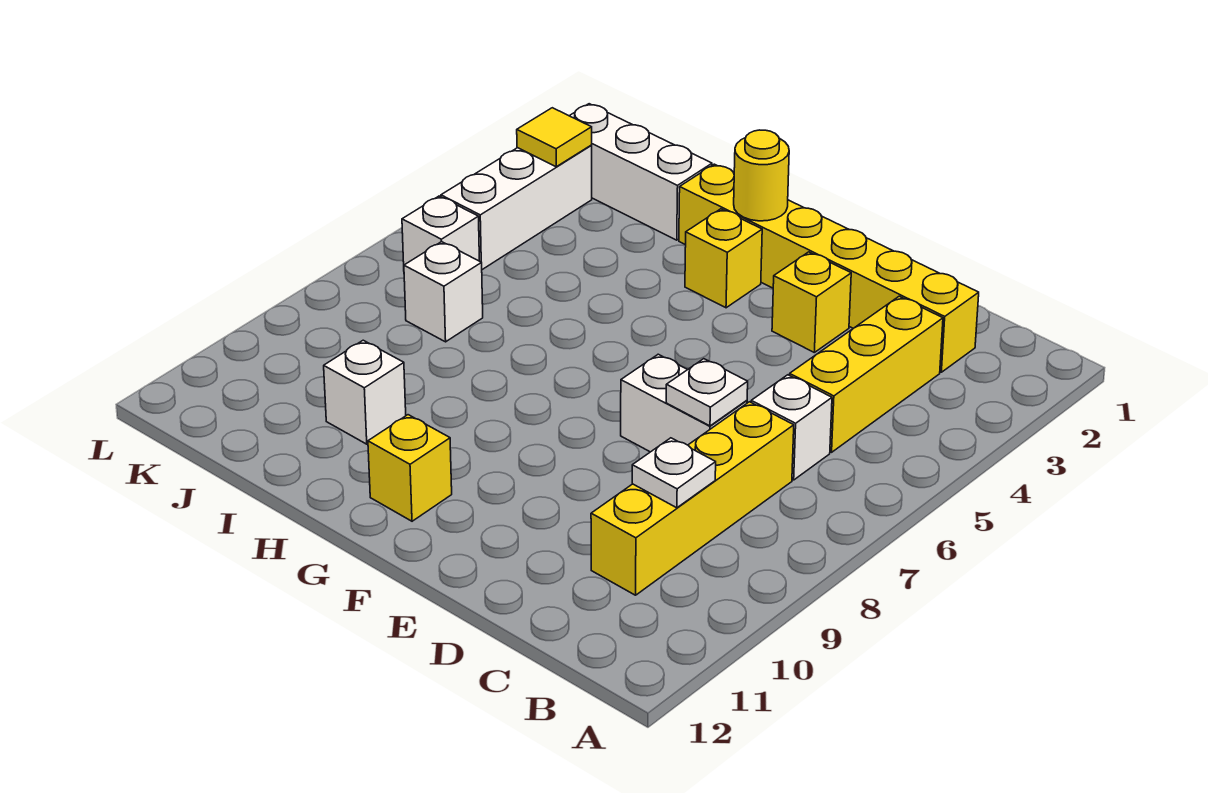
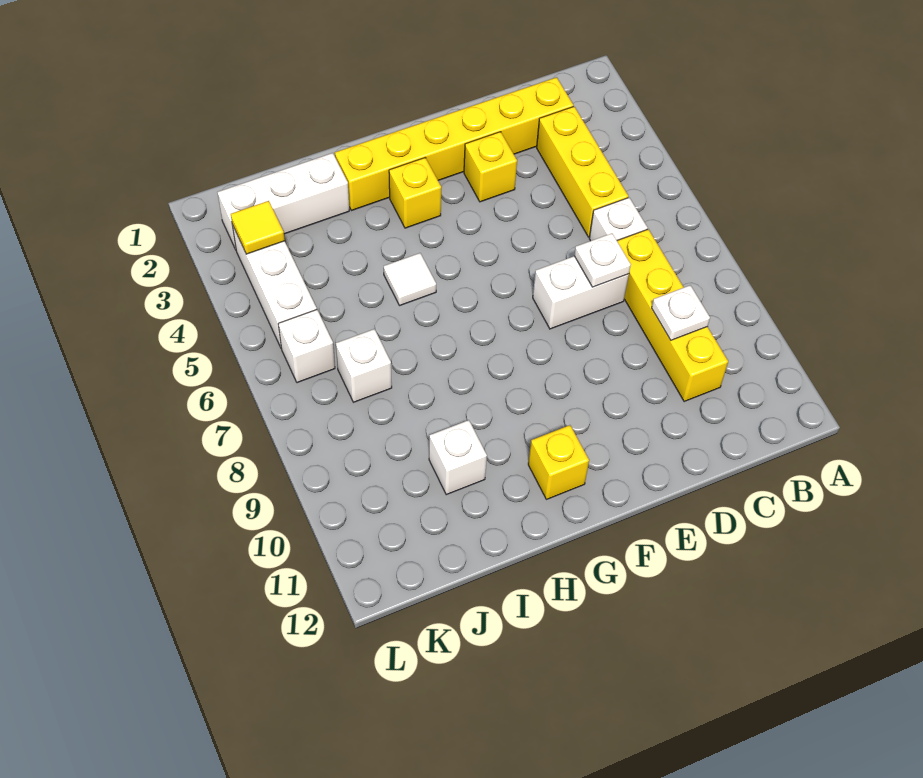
yellow 1x1 round brick [734,130,789,221] -> none
none -> white 1x1 tile [384,253,436,306]

